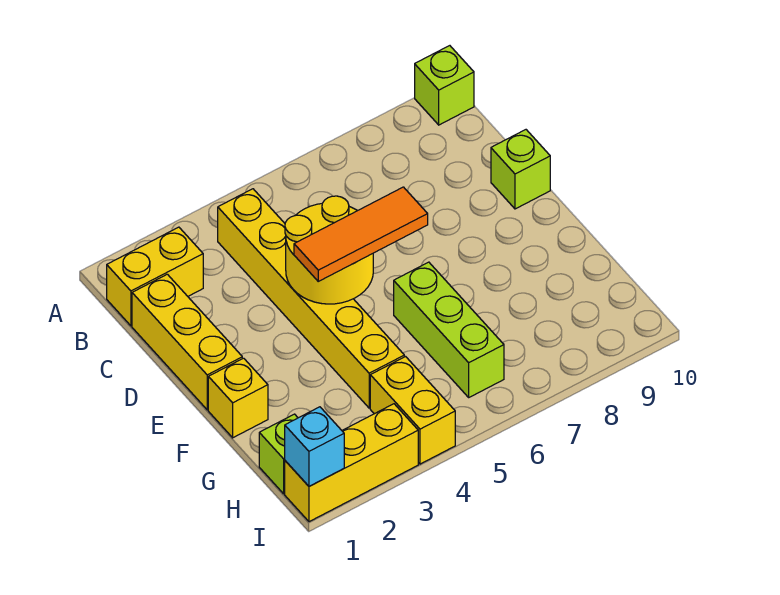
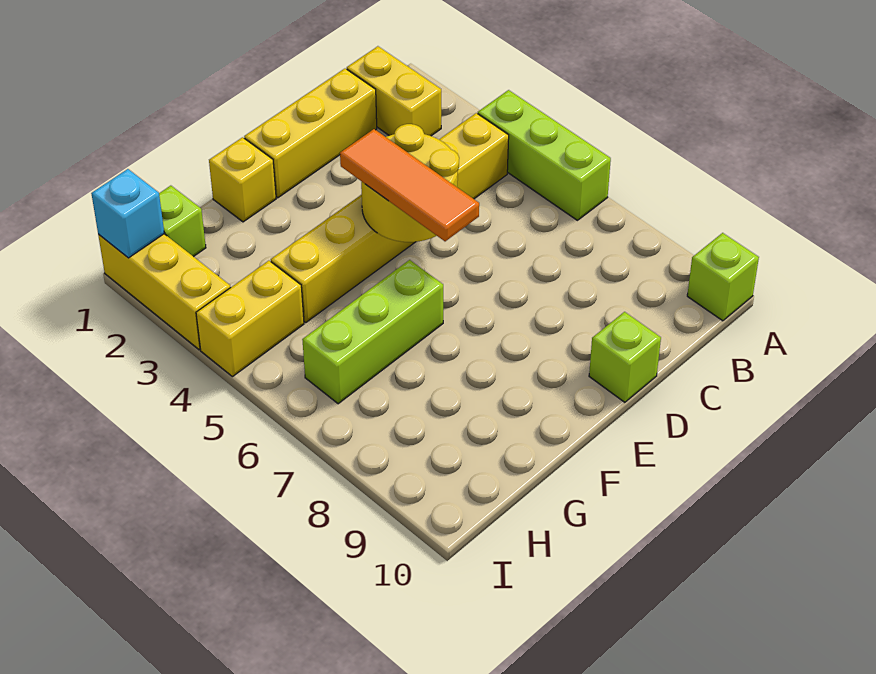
none -> lime 1x3 brick [478,90,611,220]

